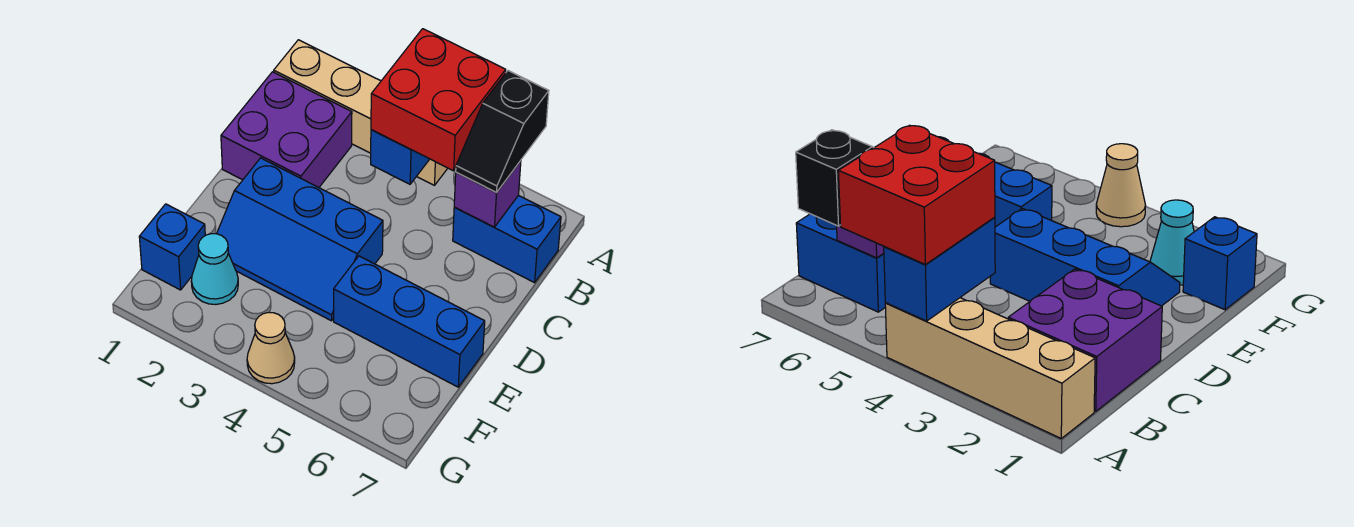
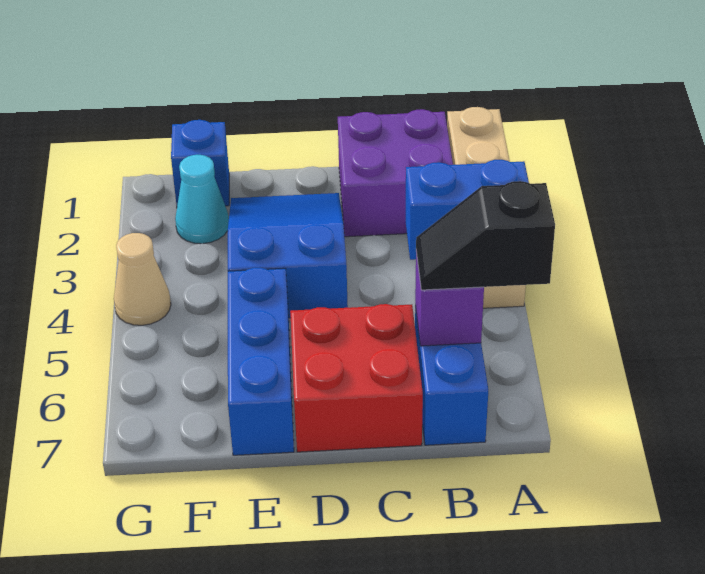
red 2x2 brick [371,29,506,171] -> red 2x2 brick moved to [290,304,423,452]
blue 2x3 slope [217,158,383,321] -> blue 2x3 slope turned to [228,193,348,318]

